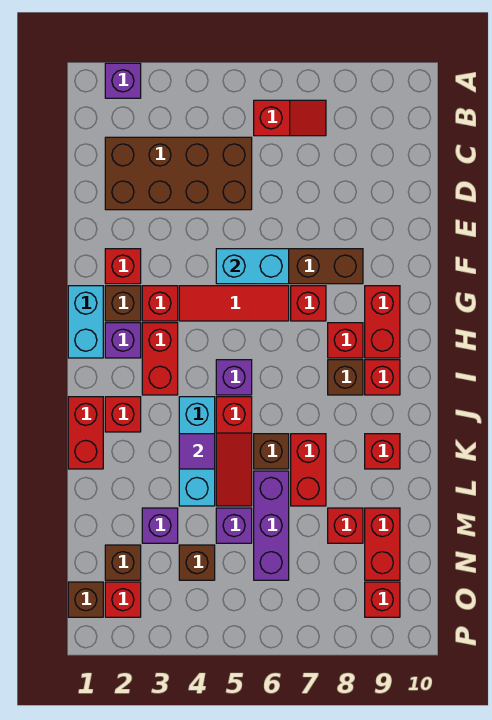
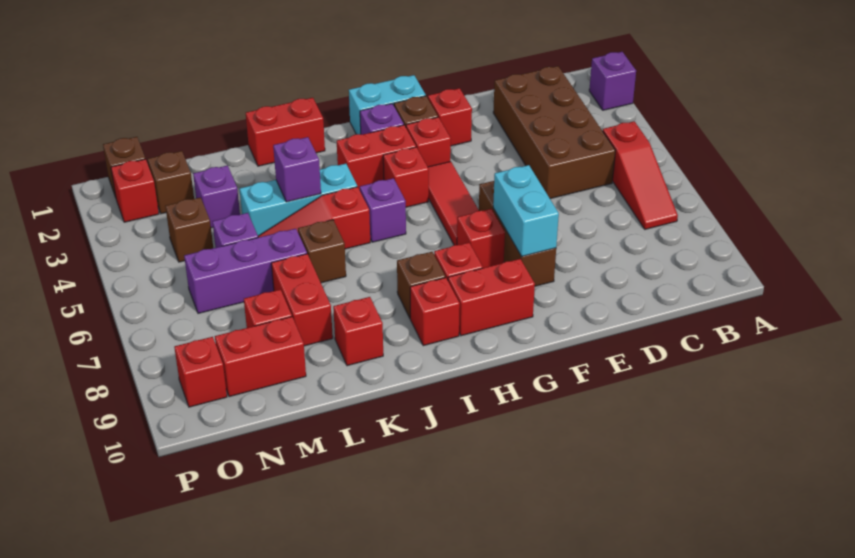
red 1x2 slope [254,100,326,136] -> red 1x3 slope [603,121,678,229]
cyan 1x2 brick [216,249,289,284] -> cyan 1x2 brick moved to [493,165,559,256]
red 1x1 brick [105,397,141,432] -> red 1x1 brick moved to [383,147,429,207]
purple 1x1 tile [179,434,215,469] -> purple 1x1 brick [273,137,321,202]
red 1x2 brick [291,434,326,506] -> red 1x2 brick turned to [271,254,333,346]

